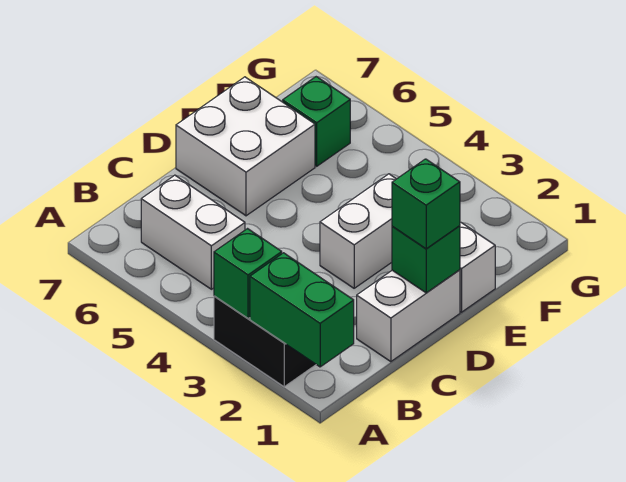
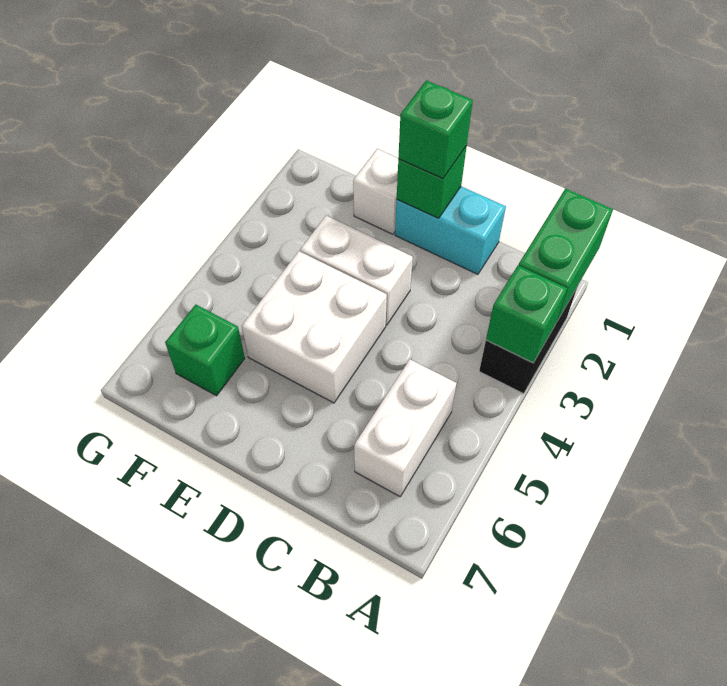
white 1x2 brick [357,270,460,362] -> cyan 1x2 brick [395,186,506,274]
white 2x2 brick [176,77,315,216] -> white 2x2 brick moved to [242,251,387,403]

